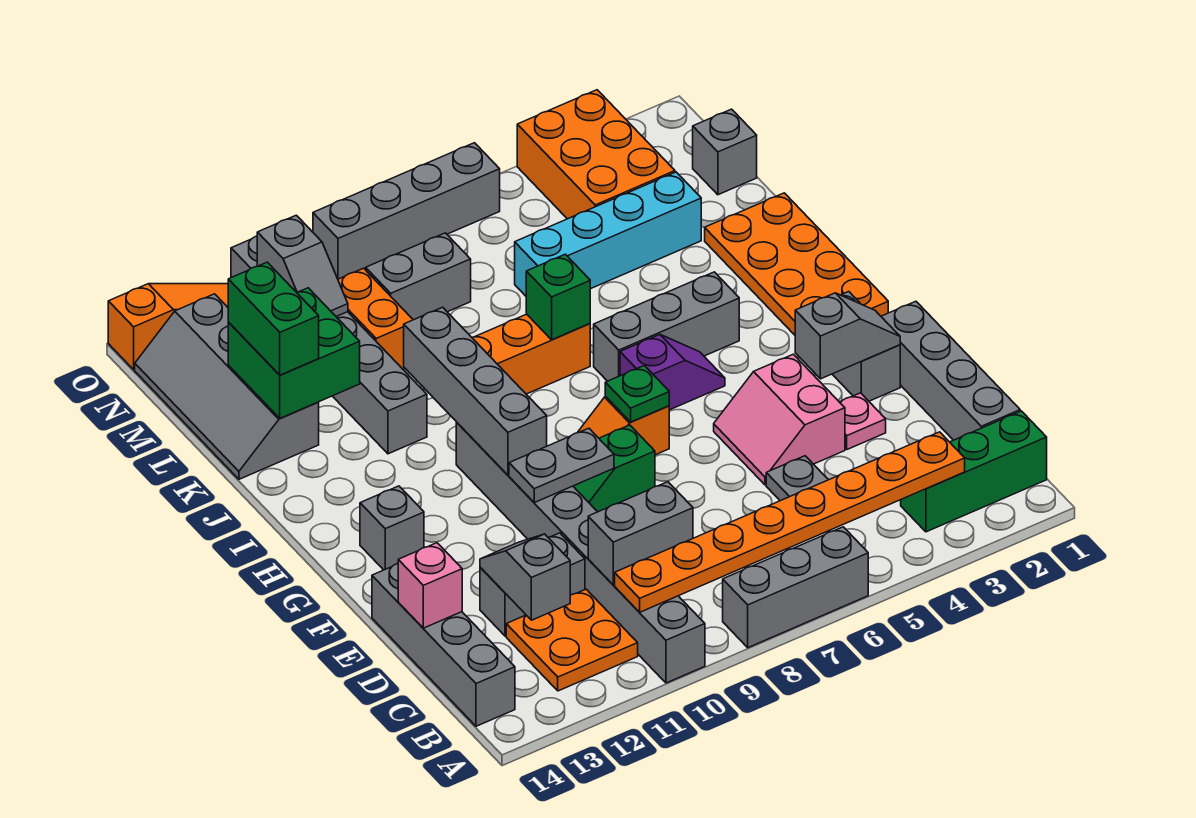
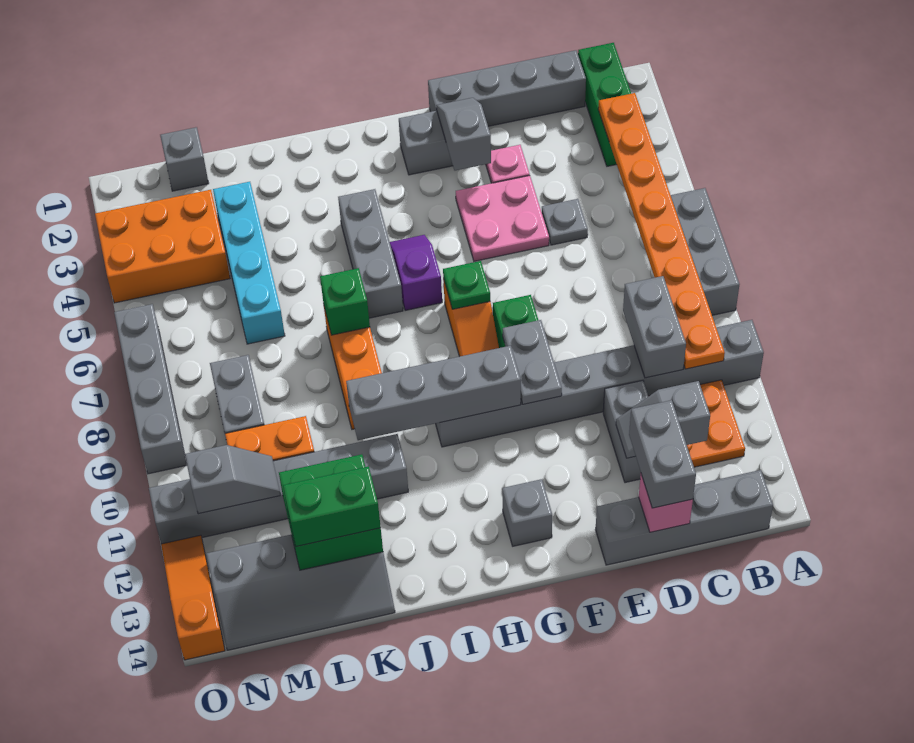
none -> grey 1x2 brick [629,400,696,508]
pink 2x2 slope [714,354,845,485] -> pink 2x2 plate [456,176,549,261]
orange 2x4 plate [705,193,888,335] -> none

